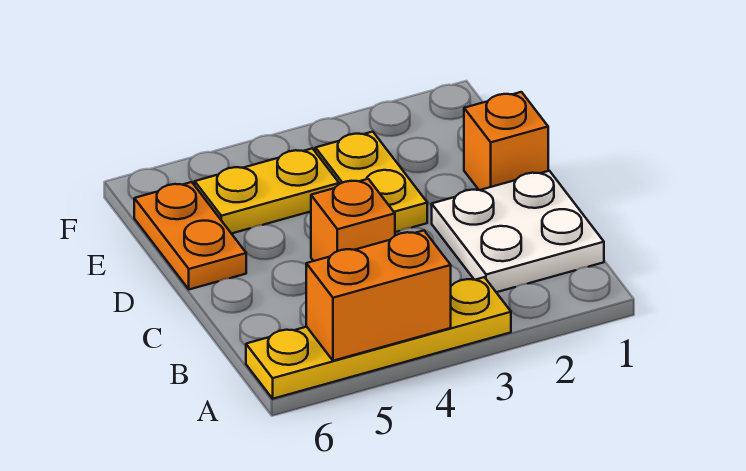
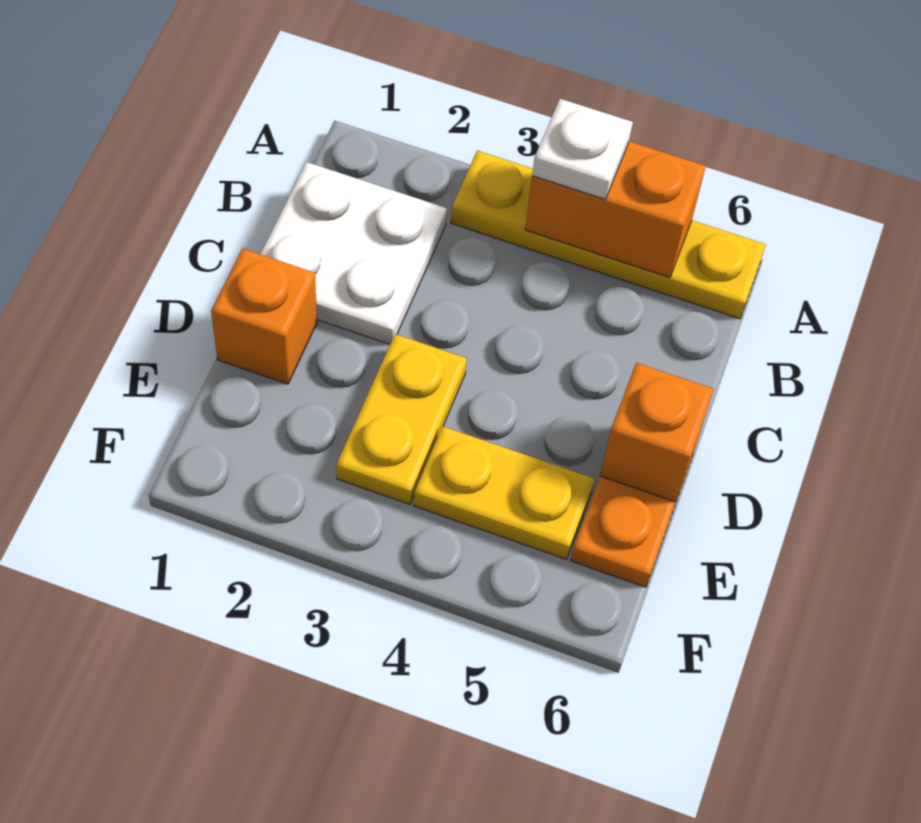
none -> white 1x1 plate [532,99,633,199]
orange 1x1 brick [311,179,395,261] -> orange 1x1 brick moved to [600,363,714,502]

